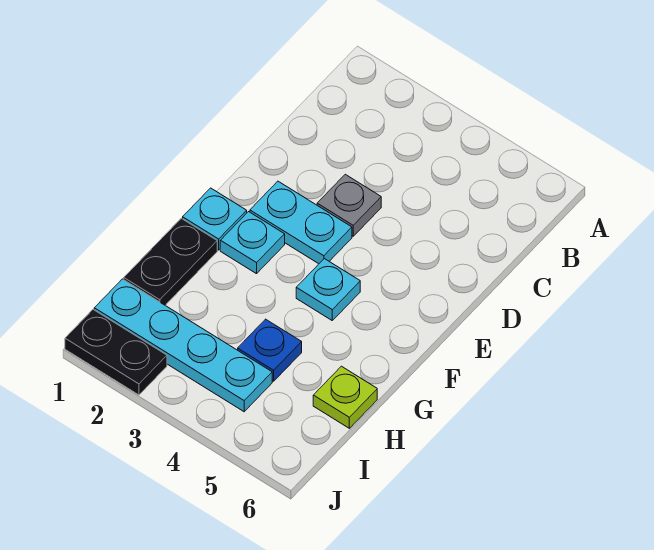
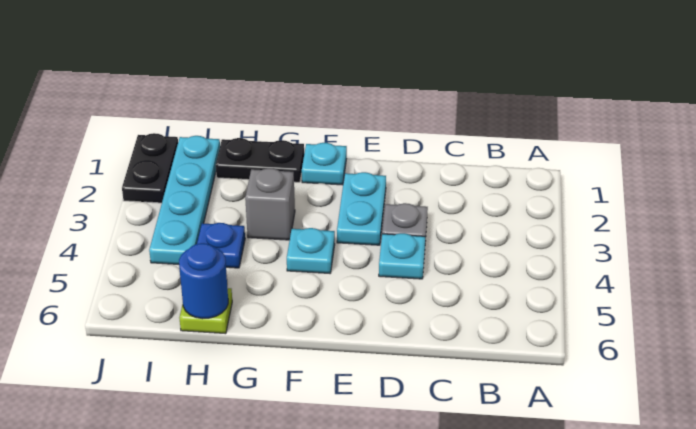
cyan 1x1 plate [220,212,285,274] -> cyan 1x1 plate moved to [379,233,425,279]
none -> grey 1x1 brick [245,168,295,240]
none -> blue 1x1 round brick [179,243,228,319]

